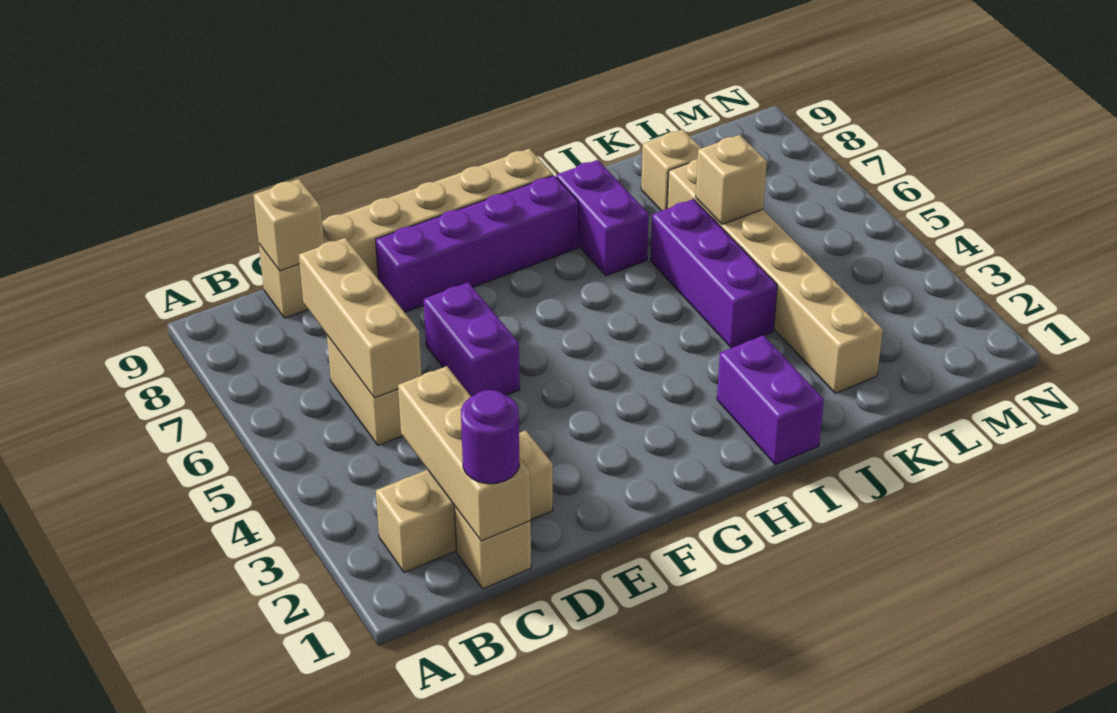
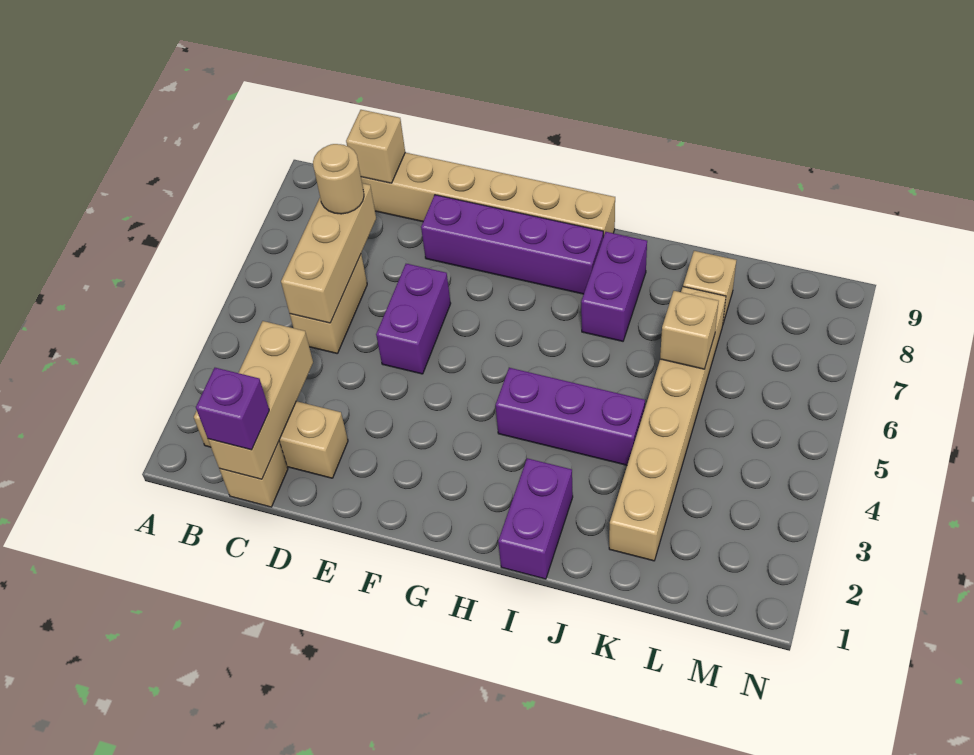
purple 1x1 round brick [461,390,520,484] -> purple 1x1 brick [196,368,269,450]
none -> tan 1x1 round brick [313,144,364,214]
purple 1x3 brick [651,199,777,348] -> purple 1x3 brick turned to [496,368,645,465]

